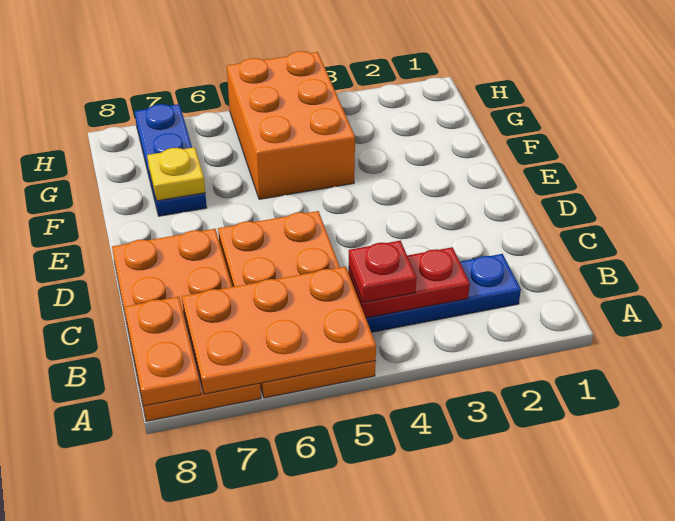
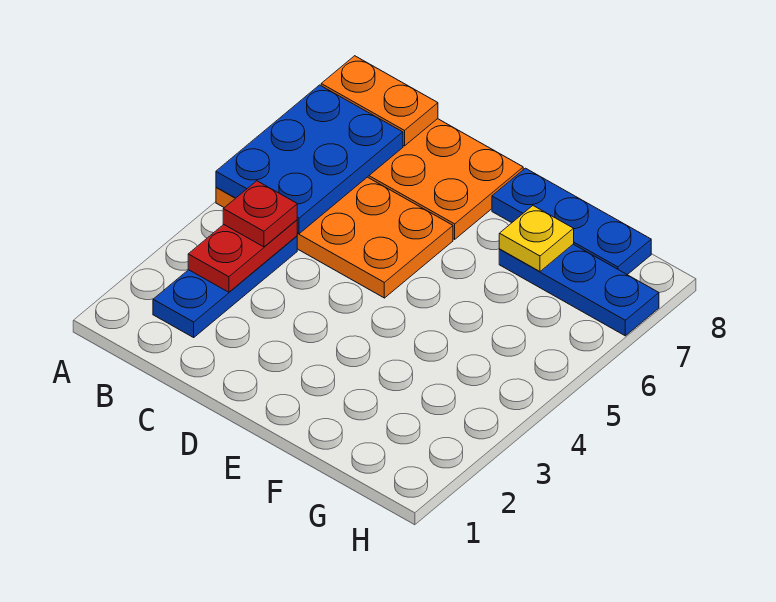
orange 2x3 plate [182,267,376,394] -> blue 2x3 plate [216,85,403,234]
none -> blue 1x3 plate [492,168,651,275]
orange 2x3 brick [227,51,355,199] -> none

